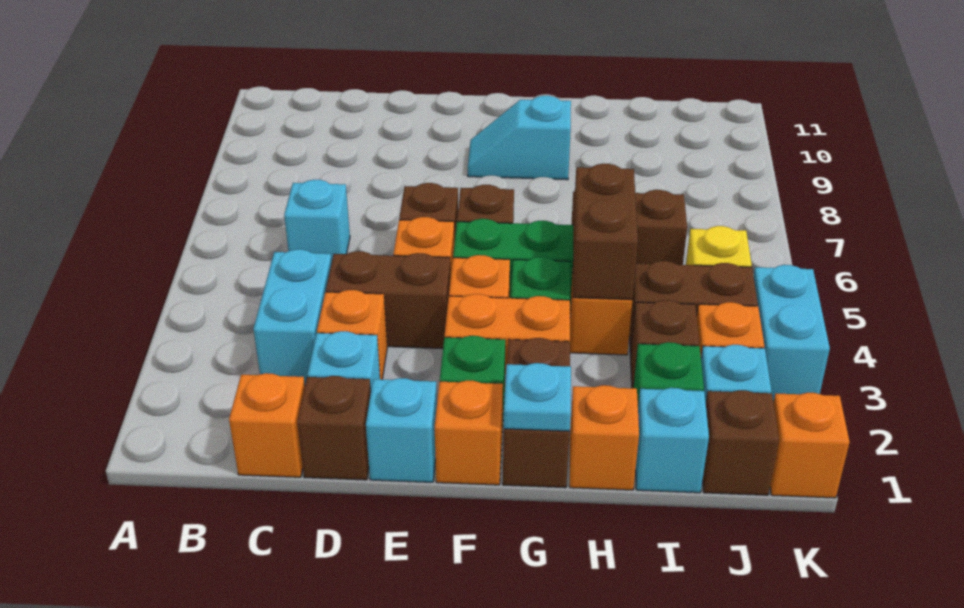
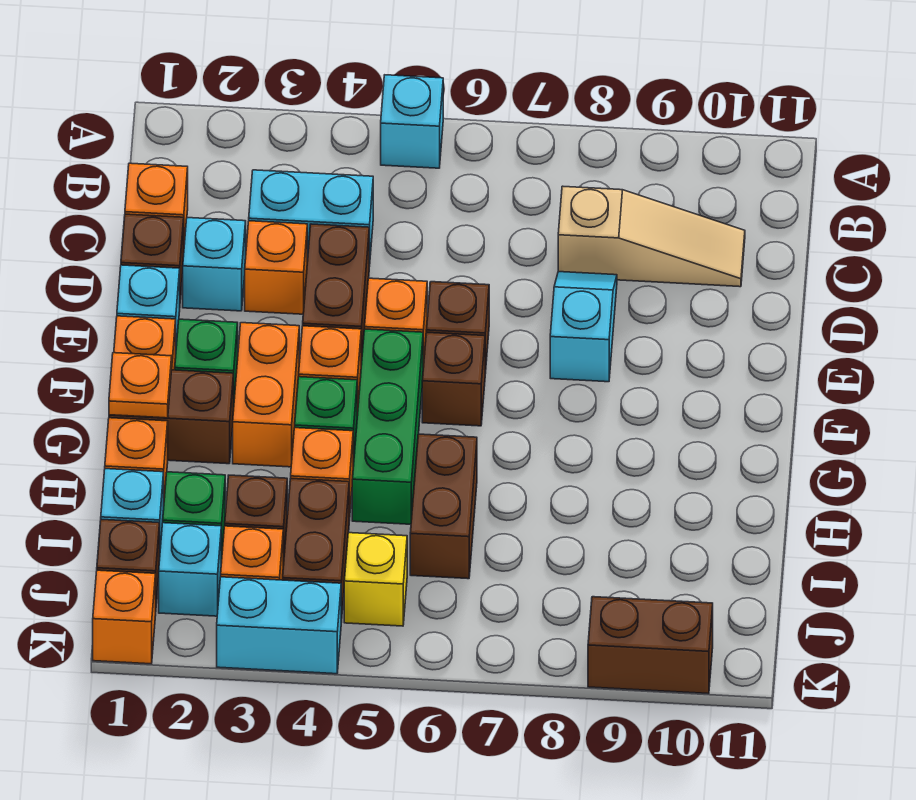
cyan 1x1 brick [284,180,350,262] -> cyan 1x1 brick moved to [381,75,443,168]
none -> tan 1x3 slope [558,186,745,287]
cyan 1x2 slope [468,96,571,180] -> cyan 1x2 slope moved to [550,272,617,382]
cyan 1x1 plate [504,363,571,431] -> orange 1x1 plate [109,353,172,418]
brown 1x2 brick [573,164,638,300] -> brown 1x2 brick moved to [588,597,713,694]

